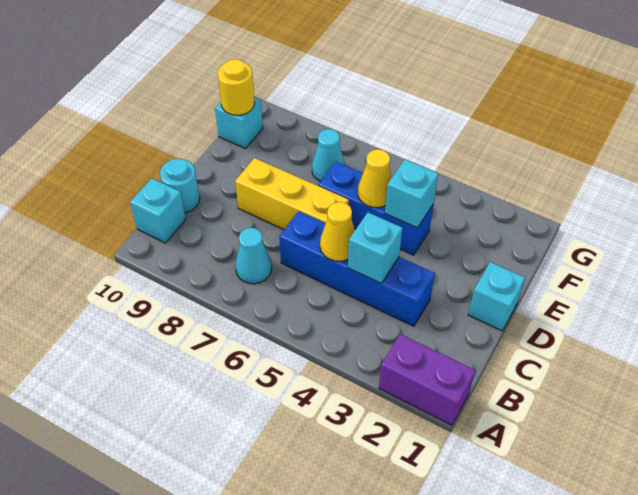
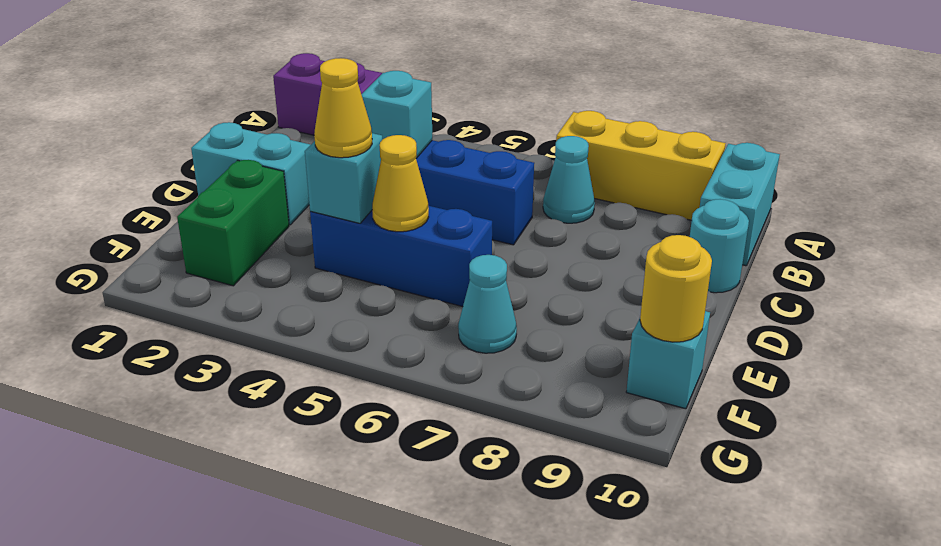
cyan 1x1 brick [130,178,186,243] -> cyan 1x2 brick [700,143,780,266]
yellow 1x1 cone [320,202,355,261] -> yellow 1x1 cone moved to [314,58,372,158]
cyan 1x1 brick [468,262,525,331] -> cyan 1x2 brick [191,122,310,225]
yellow 1x3 brick [235,158,349,229] -> yellow 1x3 brick moved to [556,111,726,220]
none -> green 1x2 brick [177,160,289,286]

